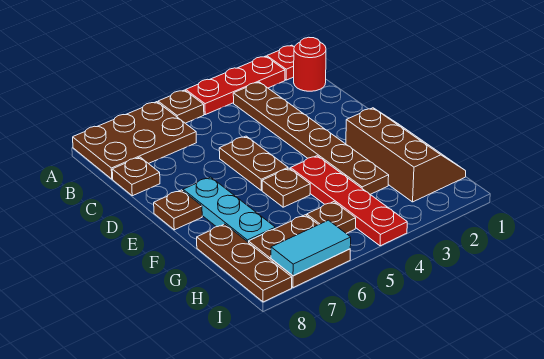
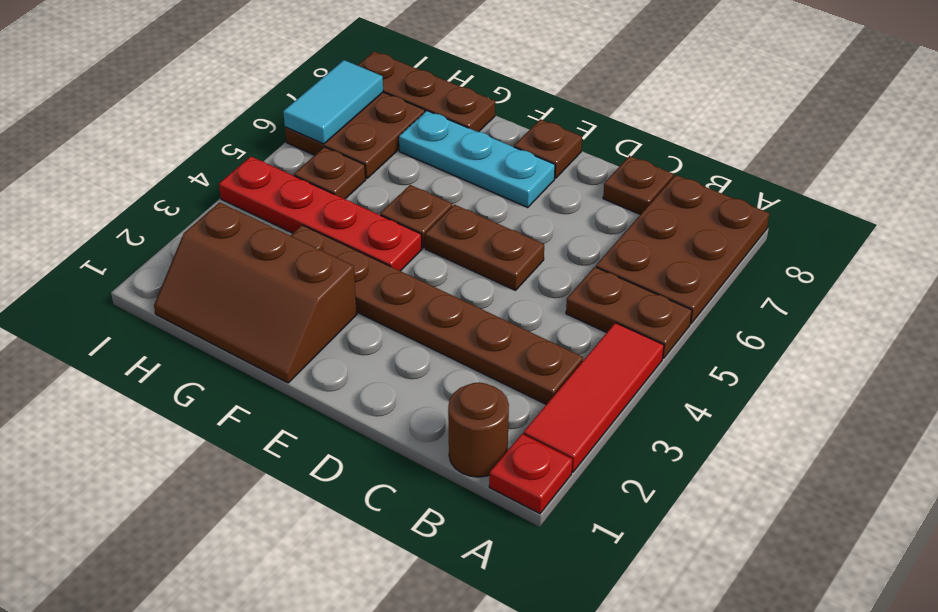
red 1x3 plate [186,56,285,115] -> red 1x3 tile [523,323,664,472]
brown 1x1 plate [158,90,204,123] -> brown 1x2 plate [566,267,692,359]
red 1x1 round brick [294,37,326,91] -> brown 1x1 round brick [448,382,509,477]

